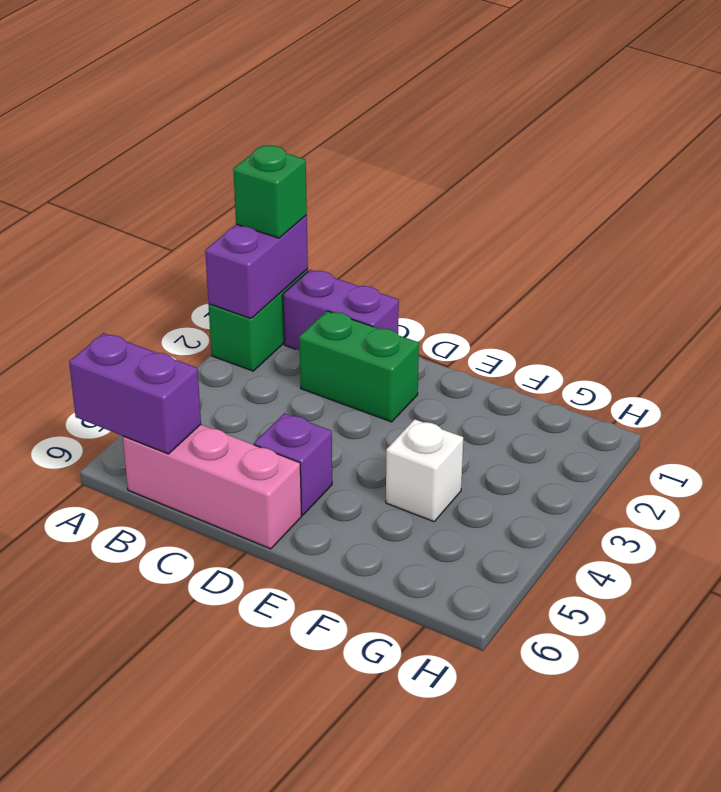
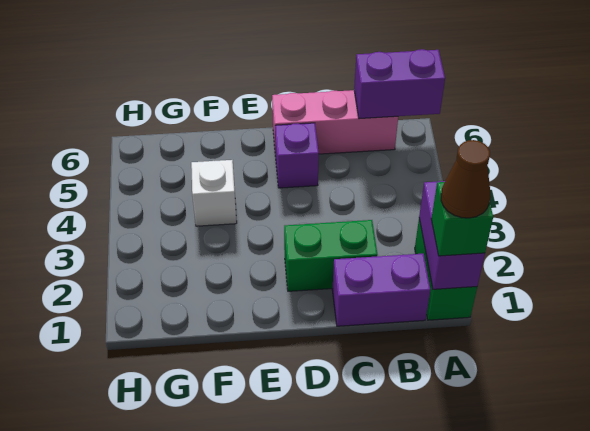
none -> brown 1x1 cone [441,140,491,218]

